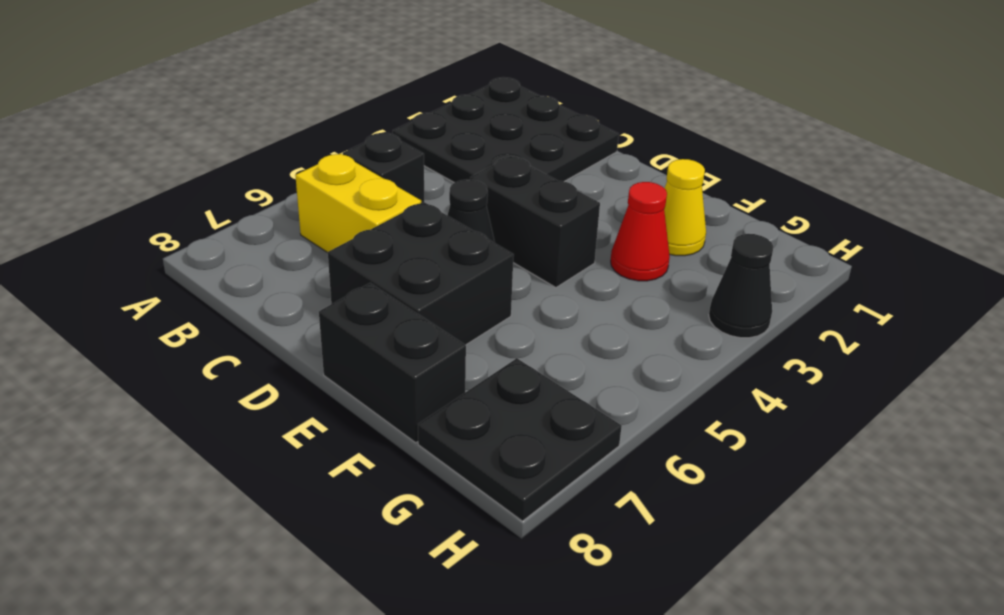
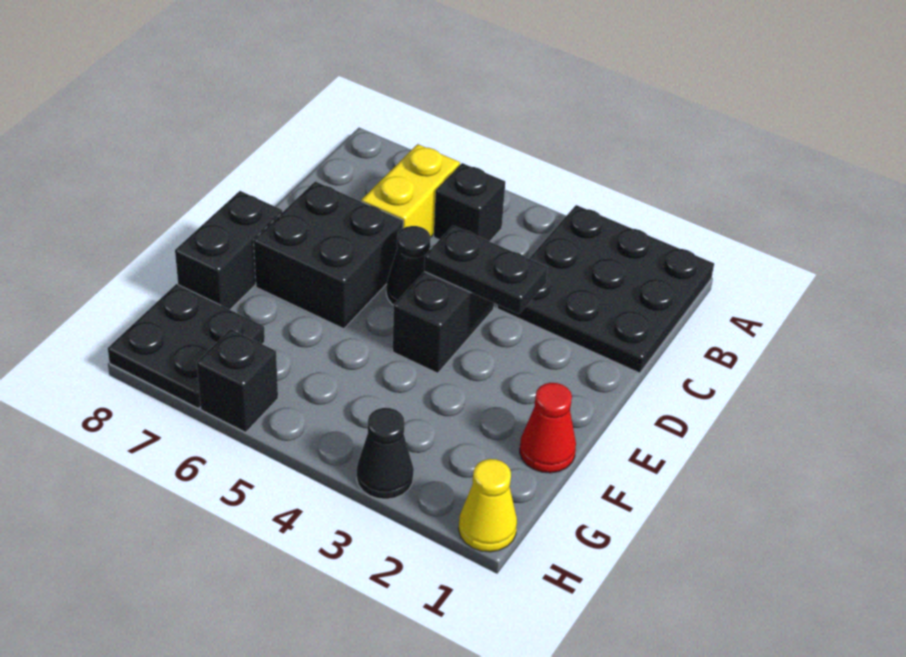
none -> black 1x2 plate [424,226,548,314]
yellow 1x1 cone [664,159,706,256] -> yellow 1x1 cone moved to [459,459,517,552]
red 1x1 cone [611,182,670,281] -> red 1x1 cone moved to [520,383,576,473]
none -> black 1x1 brick [197,329,278,432]

